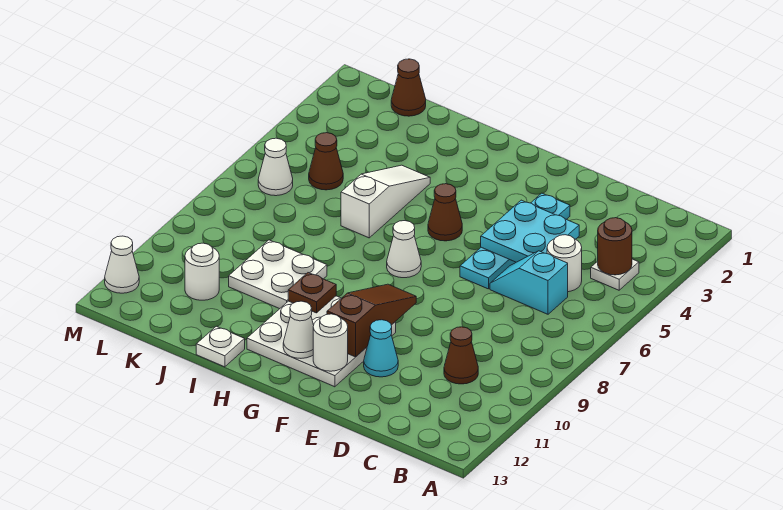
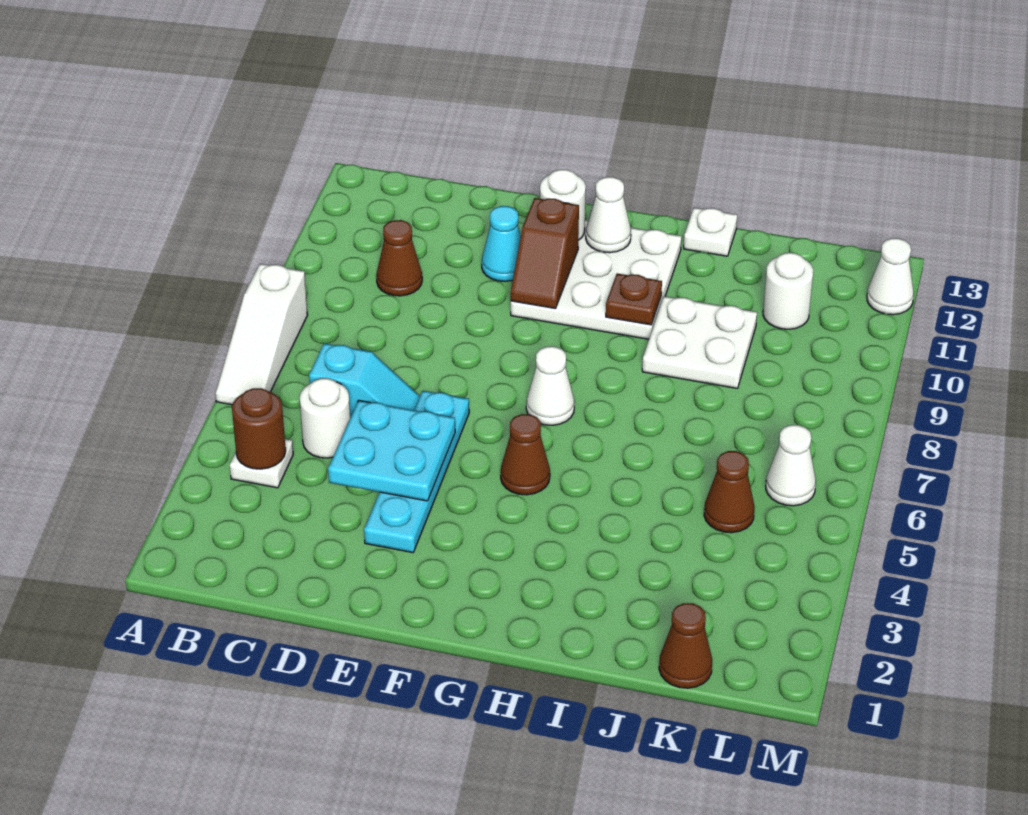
brown 1x3 slope [327,284,416,357] -> brown 1x2 slope [511,198,579,309]
white 1x3 slope [341,165,430,238] -> white 1x3 slope moved to [216,264,308,405]

